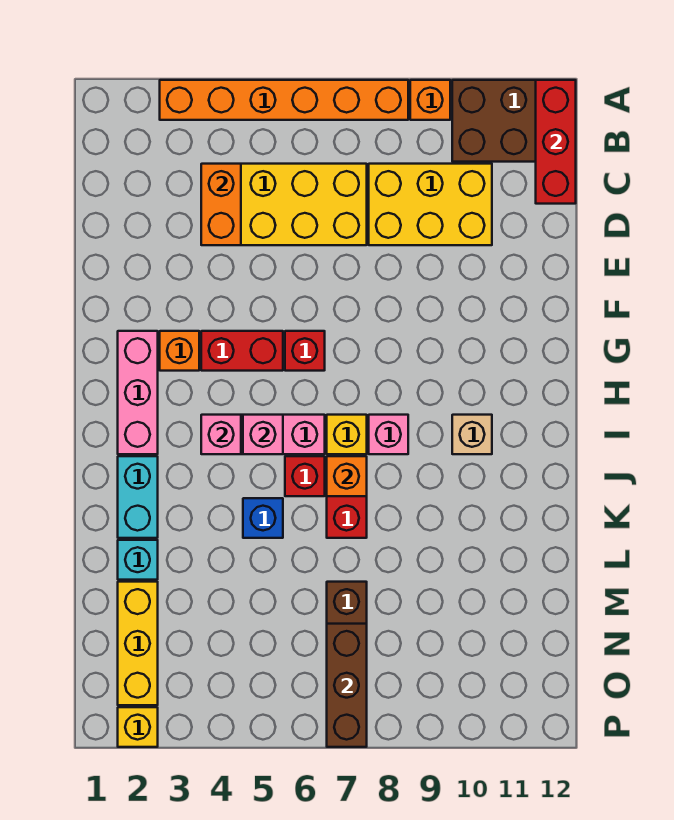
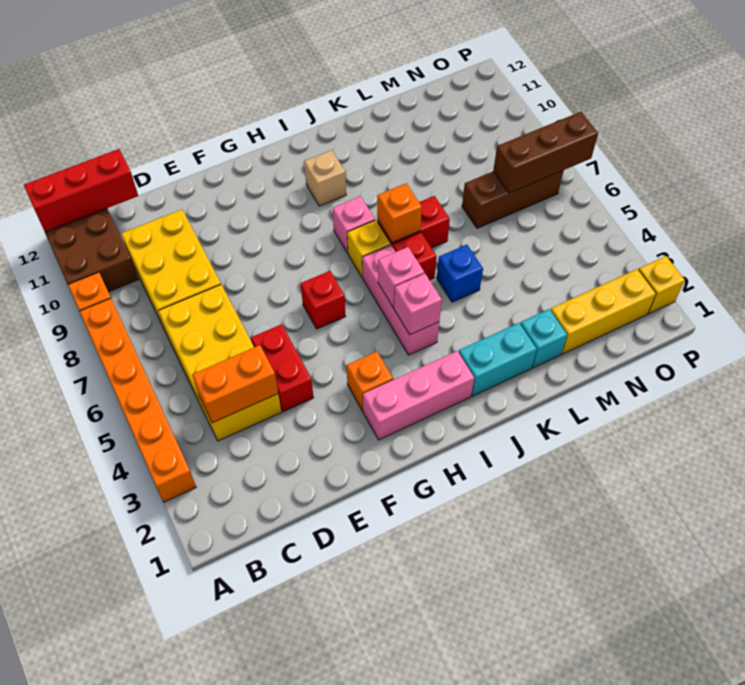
red 1x2 brick [201,331,283,371] -> red 1x2 brick moved to [251,324,314,412]

